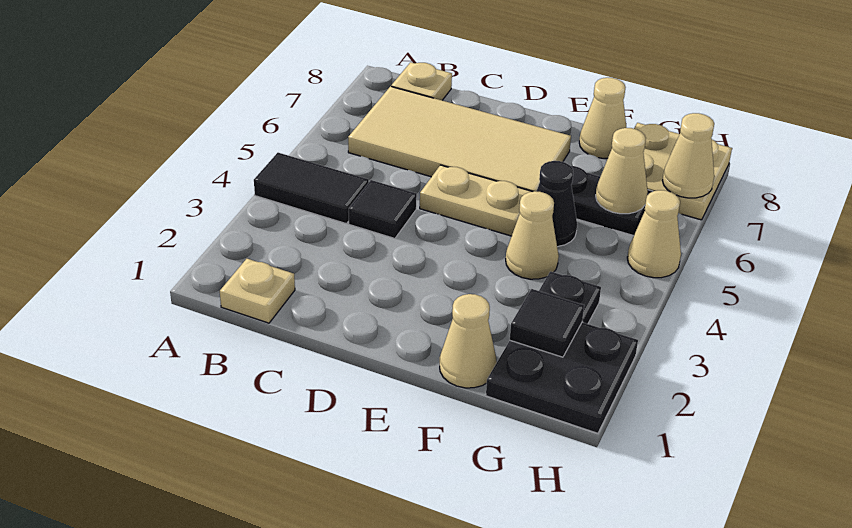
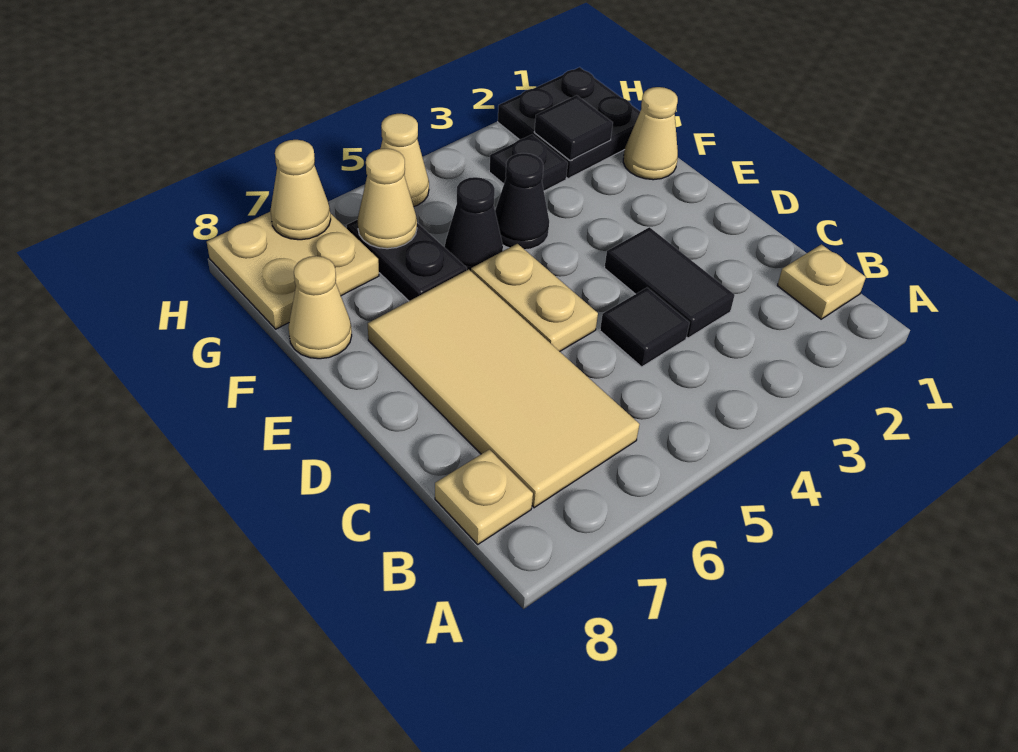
black 1x2 tile [254,153,369,224] -> black 1x2 tile moved to [604,227,735,338]
tan 1x1 cone [506,191,559,279] -> black 1x1 cone [495,153,549,250]

